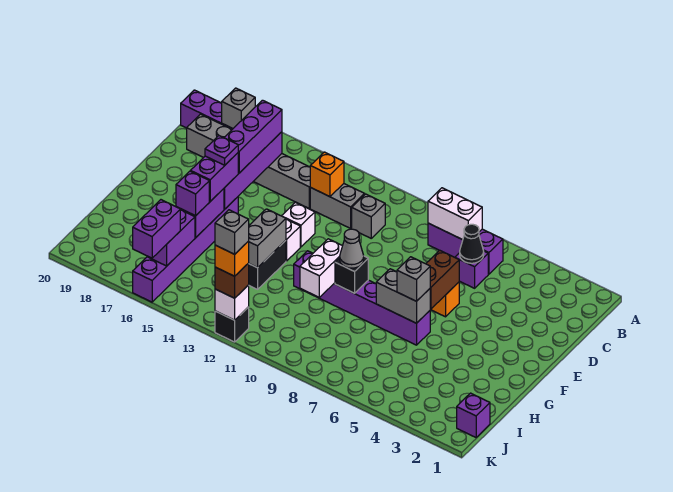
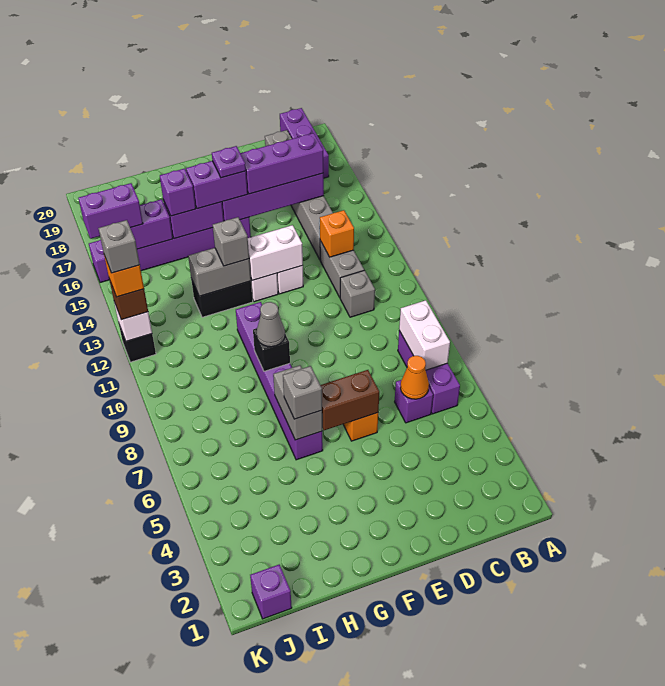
grey 1x1 brick [222,88,255,129] -> grey 1x1 brick moved to [213,217,249,266]
black 1x1 cone [460,224,484,263] -> orange 1x1 cone [400,356,429,399]
white 1x2 brick [300,239,342,297] -> white 1x2 brick moved to [248,225,303,280]

